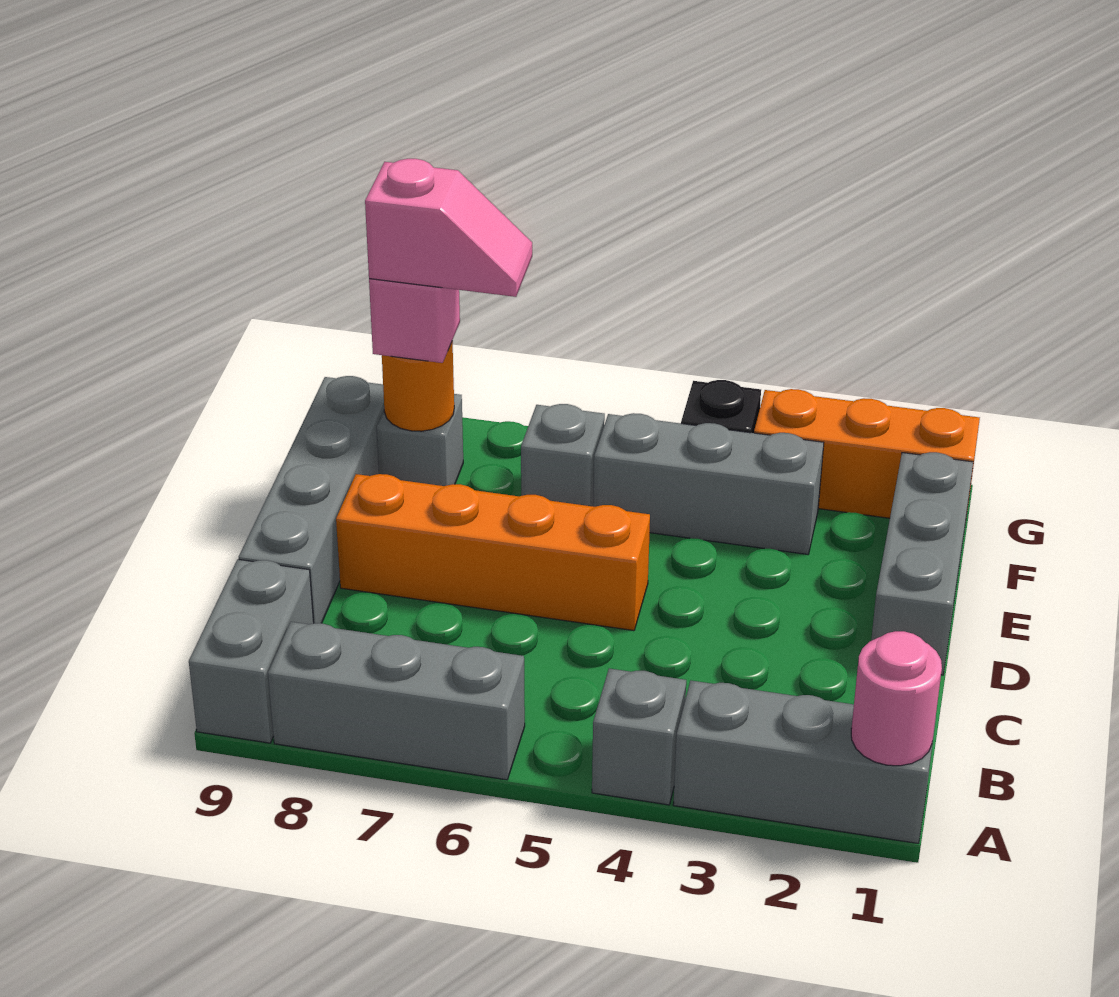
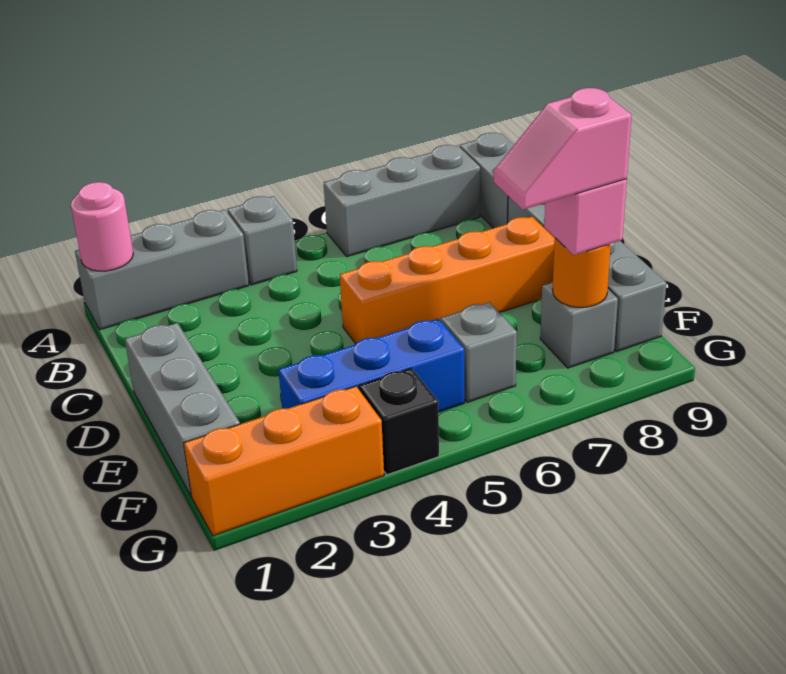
grey 1x3 brick [593,413,824,554] -> blue 1x3 brick [278,319,464,412]

